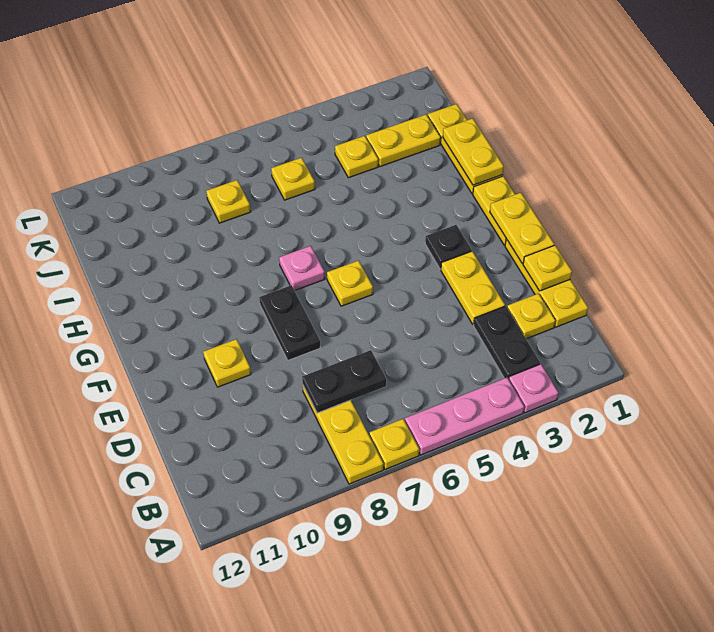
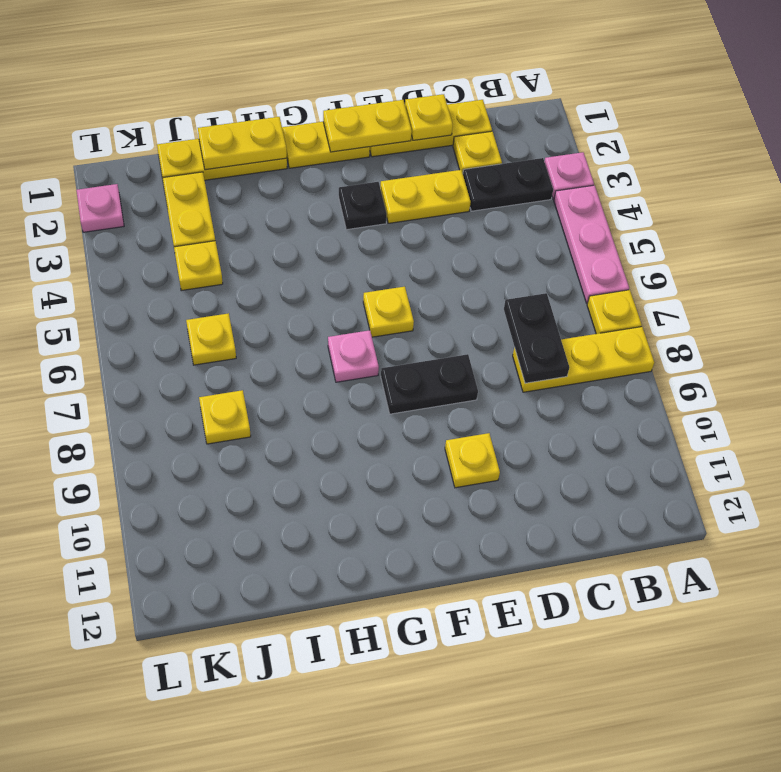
none -> pink 1x1 plate [76,184,124,232]

